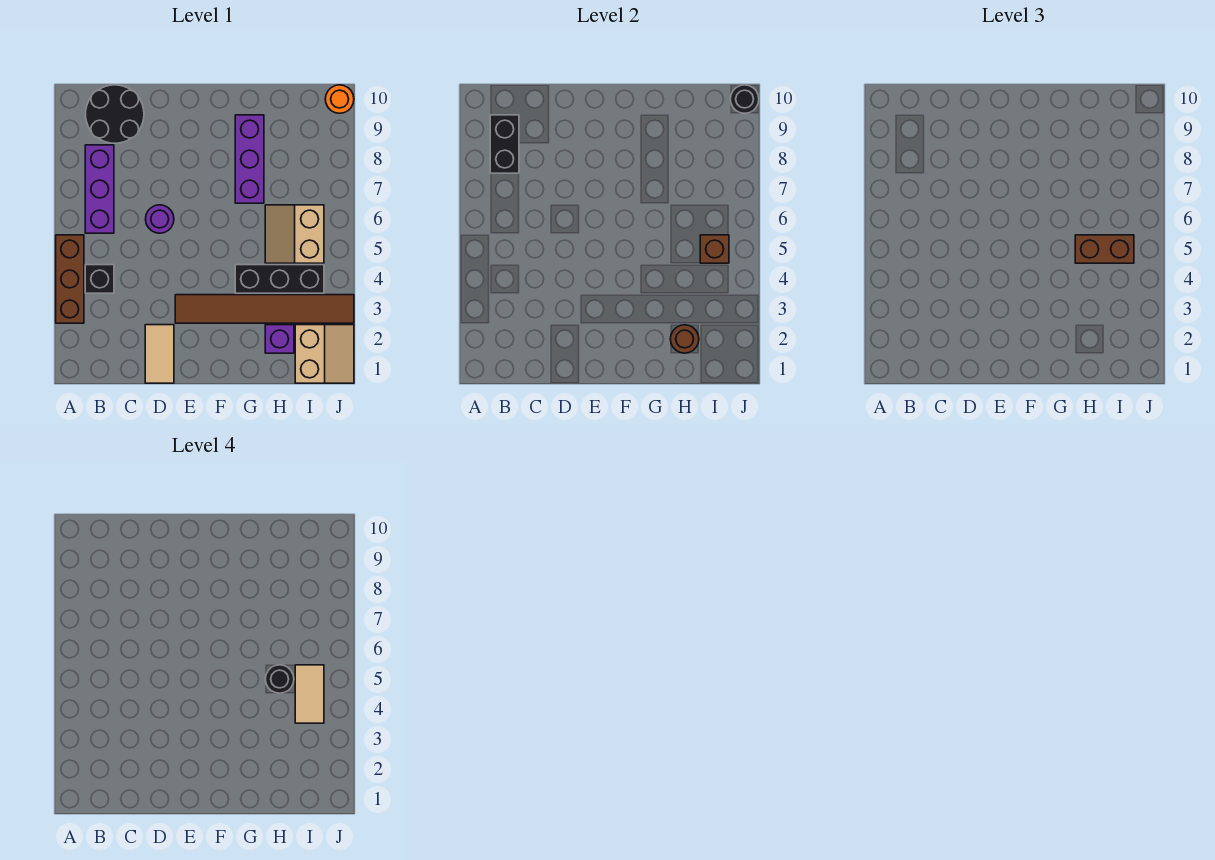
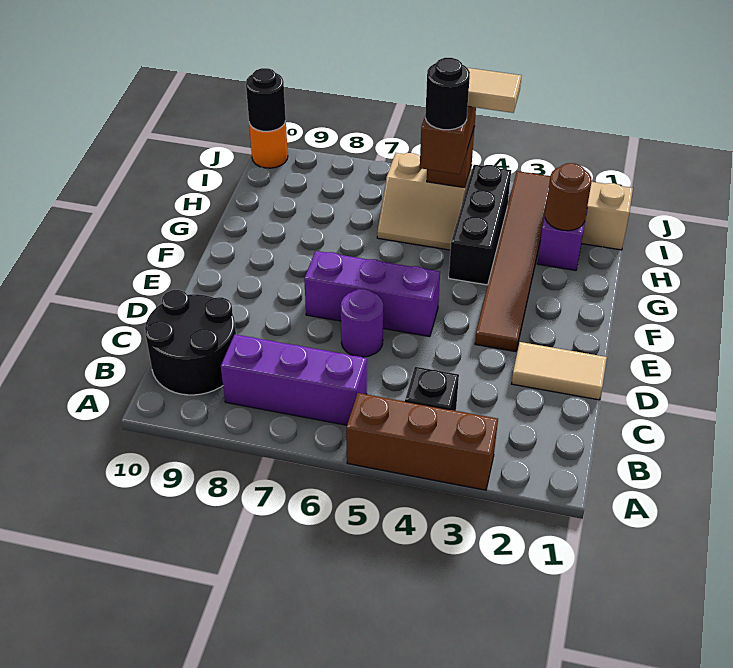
black 1x2 brick [490,115,519,173] -> none
purple 1x3 brick [235,115,264,203] -> purple 1x3 brick moved to [304,251,440,337]

